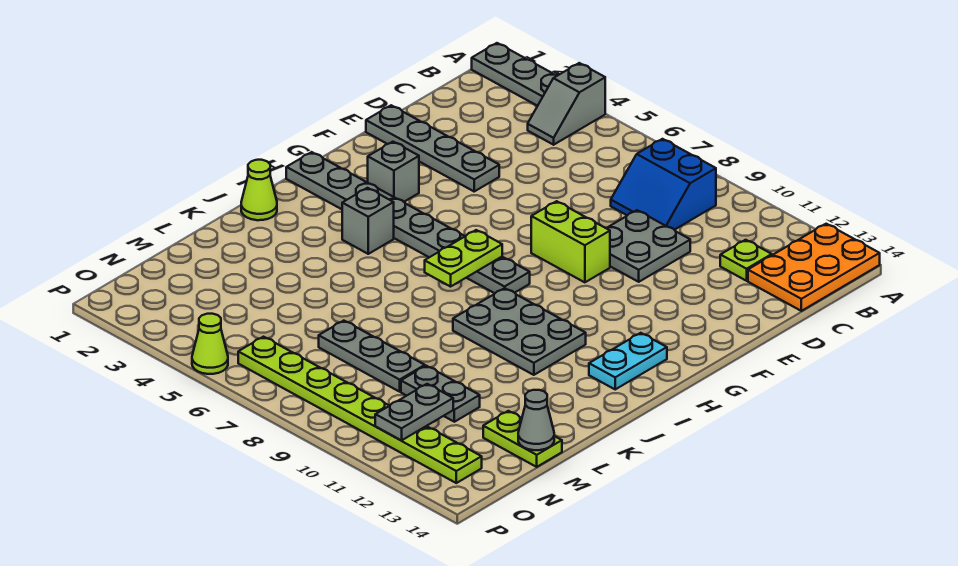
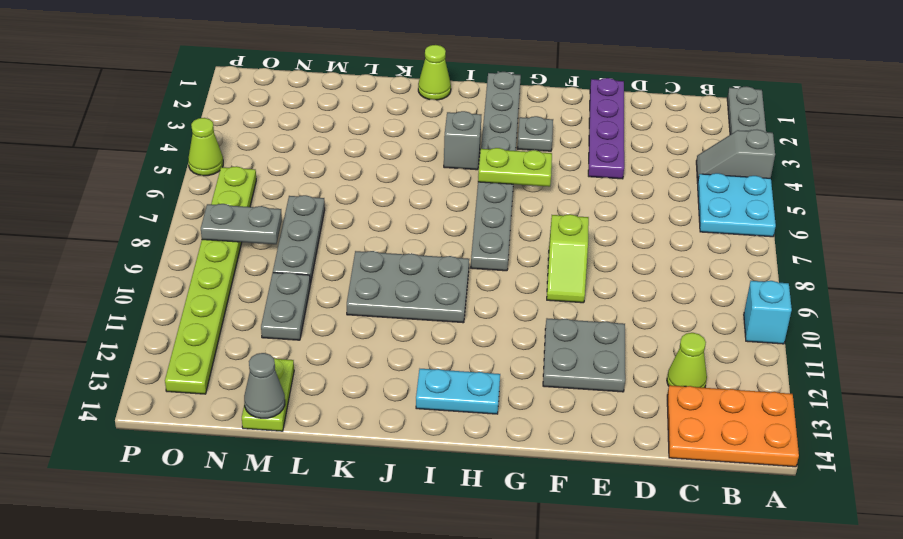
none -> cyan 2x2 plate [698,173,776,237]
none -> cyan 1x1 brick [744,281,792,344]
blue 2x2 slope [611,139,716,230] -> none
lime 1x1 plate [720,240,772,281] -> lime 1x1 cone [667,333,707,388]
grey 2x2 plate [606,210,690,282] -> grey 2x2 plate moved to [543,318,625,392]
grey 1x4 plate [366,105,499,191] -> purple 1x4 plate [588,78,624,179]
lime 1x2 brick [531,201,610,282] -> lime 1x2 slope [547,214,589,303]
grey 1x1 brick [368,142,419,202] -> grey 1x1 plate [517,116,553,151]
lime 1x2 plate [425,230,502,287] -> lime 1x2 plate moved to [478,148,552,187]
grey 2x3 plate [453,288,586,375] -> grey 2x3 plate turned to [347,251,469,323]
grey 1x2 plate [375,384,453,440] -> grey 1x2 plate moved to [201,204,282,244]

